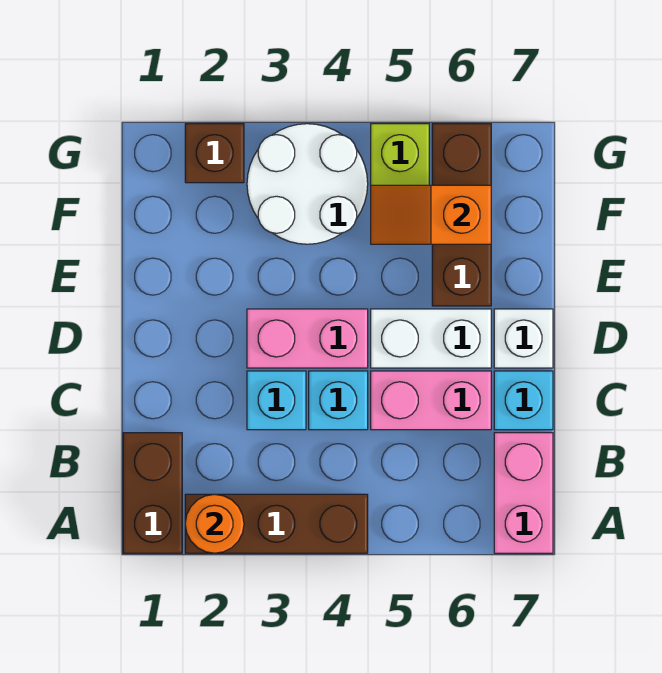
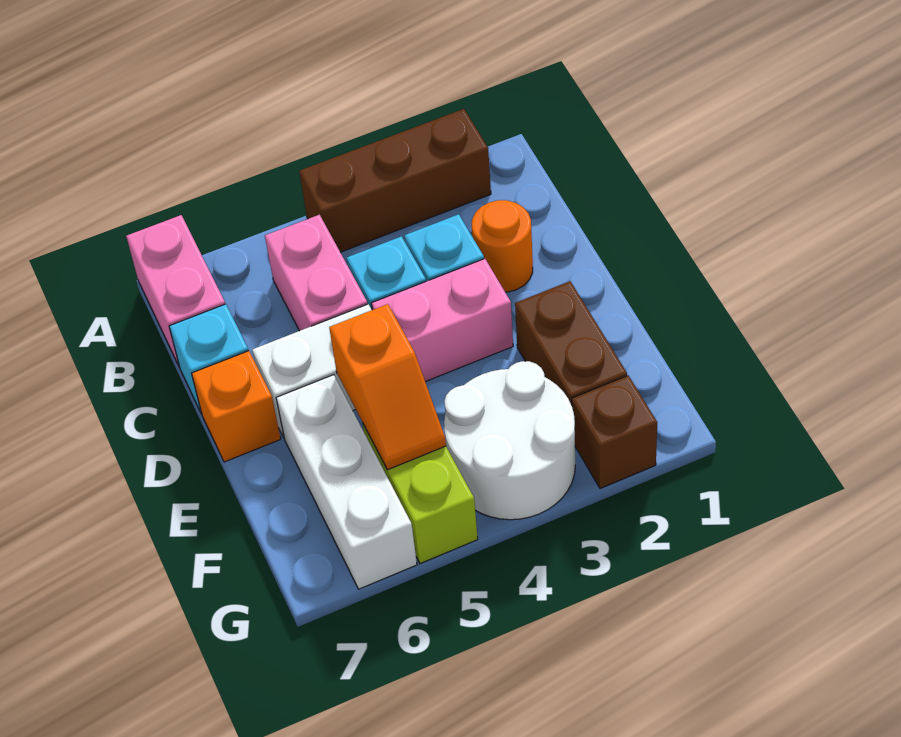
brown 1x2 brick [123,433,182,553] -> brown 1x2 brick moved to [515,281,627,405]
orange 1x1 round brick [185,494,244,553] -> orange 1x1 round brick moved to [472,200,533,292]
pink 1x2 brick [371,371,491,430] -> pink 1x2 brick turned to [265,215,368,331]
white 1x1 brick [494,309,553,368] -> orange 1x1 brick [192,351,281,462]
brown 1x3 brick [432,124,491,306] -> white 1x3 brick [276,375,417,589]
orange 1x2 slope [371,185,491,244] -> orange 1x2 slope turned to [329,304,446,470]

